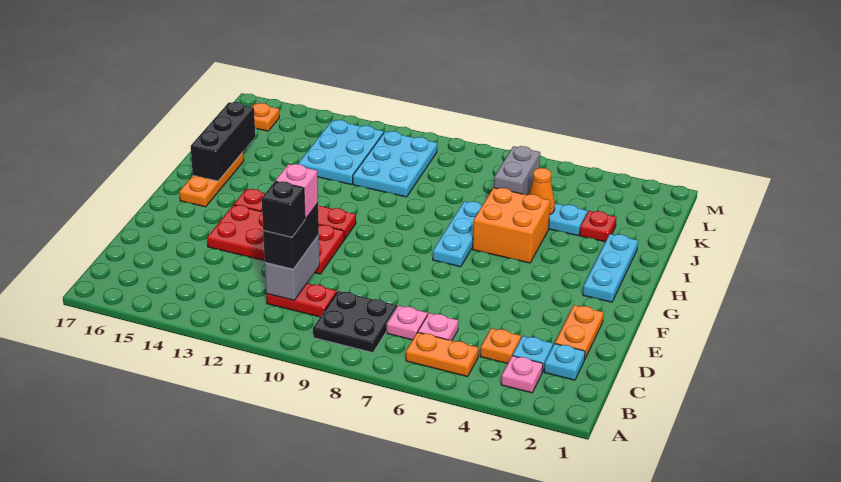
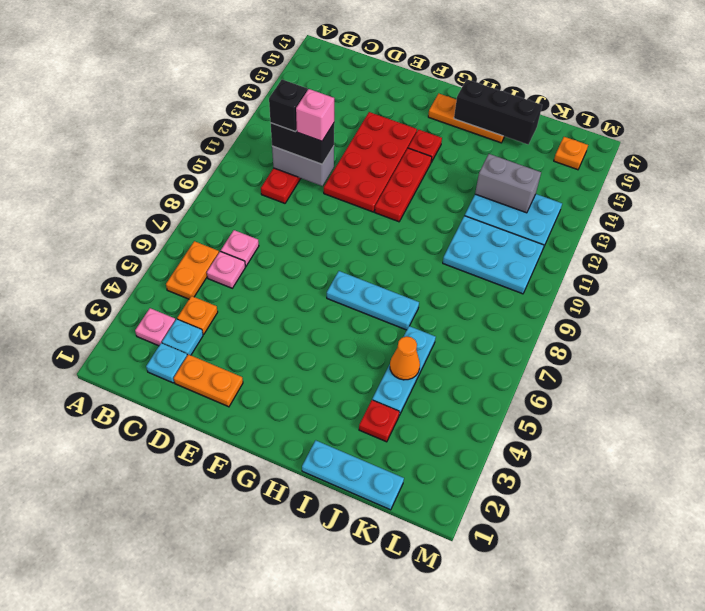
black 2x2 plate [313,291,397,353] -> none
cyan 1x3 plate [583,234,638,302] -> cyan 1x3 plate moved to [302,440,404,510]
orange 2x2 brick [473,188,550,263] -> none
grey 1x2 brick [494,146,540,195] -> grey 1x2 brick moved to [475,154,541,213]

